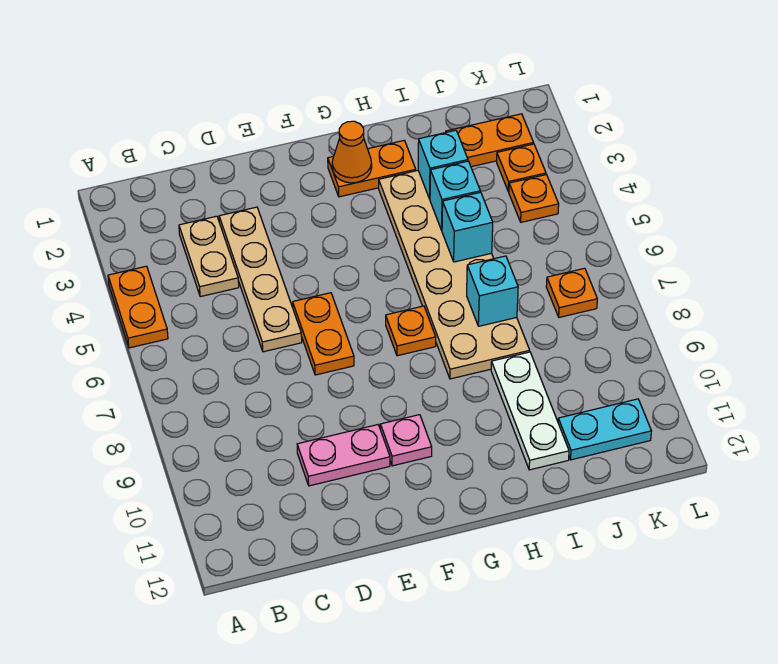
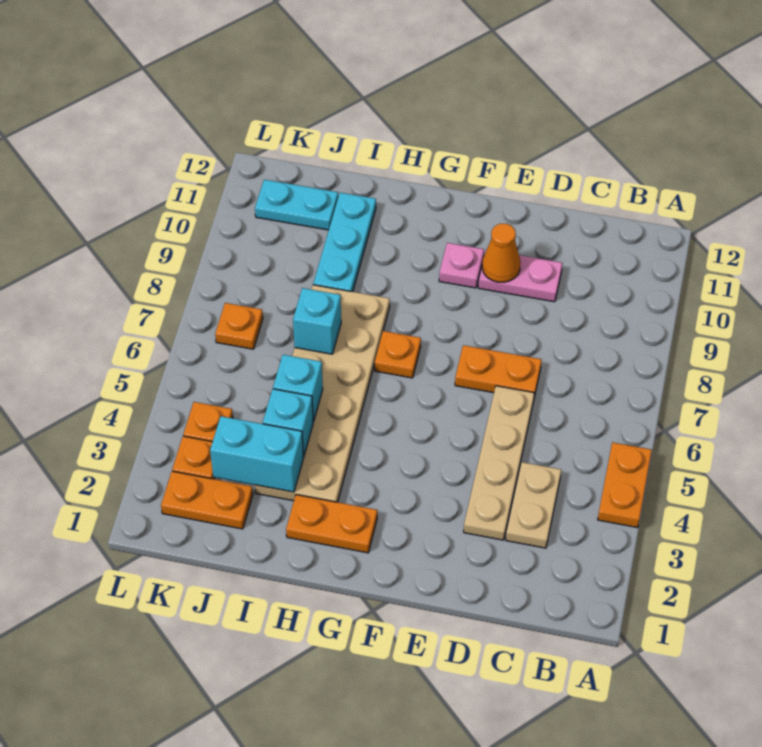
orange 1x2 plate [293,293,354,375] -> orange 1x2 plate turned to [455,345,542,397]
orange 1x1 cone [332,121,372,183] -> orange 1x1 cone moved to [482,224,520,282]
cyan 1x1 brick [418,130,468,199] -> cyan 1x2 brick [210,416,304,492]
white 1x3 plate [491,352,569,470] -> cyan 1x3 plate [313,193,376,292]

